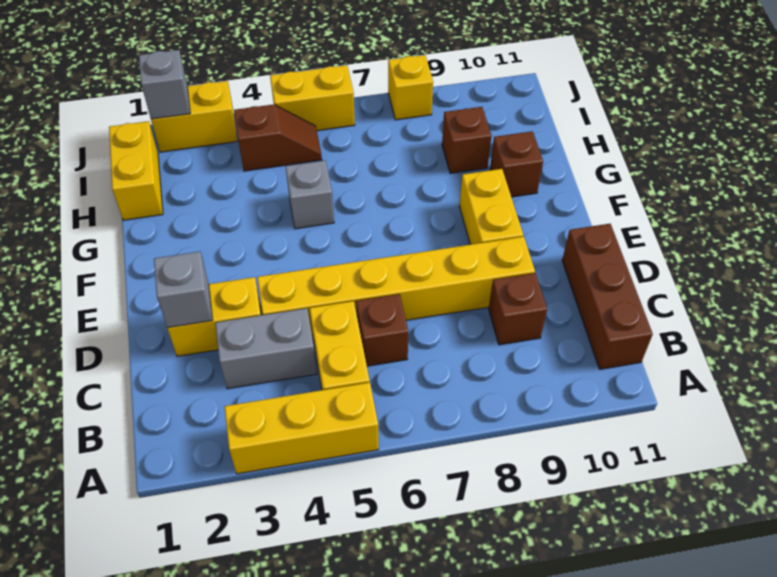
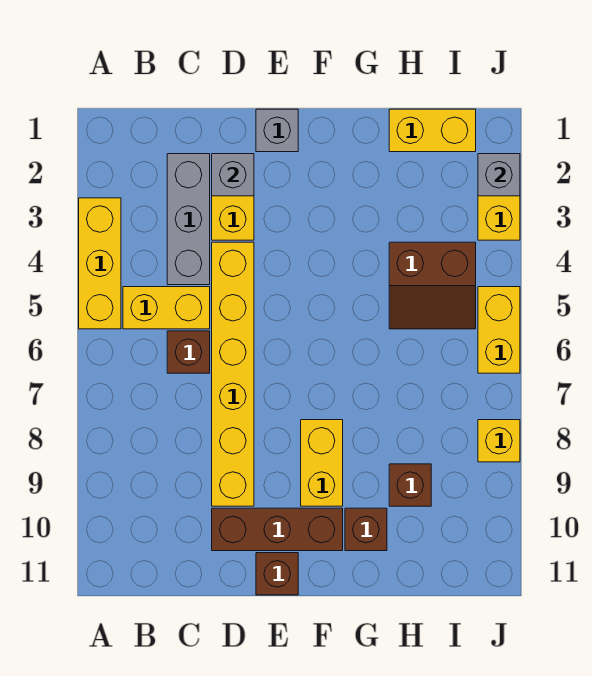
brown 1x3 brick [562,224,653,369] -> brown 1x3 brick moved to [212,508,343,551]
grey 1x2 brick [215,308,317,389] -> grey 1x3 brick [167,154,210,285]
brown 1x1 brick [489,273,547,345] -> brown 1x1 brick moved to [256,553,298,595]
yellow 1x2 brick [459,169,523,245] -> yellow 1x2 brick turned to [301,420,343,506]
grey 1x1 brick [285,160,334,229] -> grey 1x1 brick moved to [256,109,298,152]
brown 1x2 slope [234,104,322,171] -> brown 2x2 slope [389,242,476,329]

